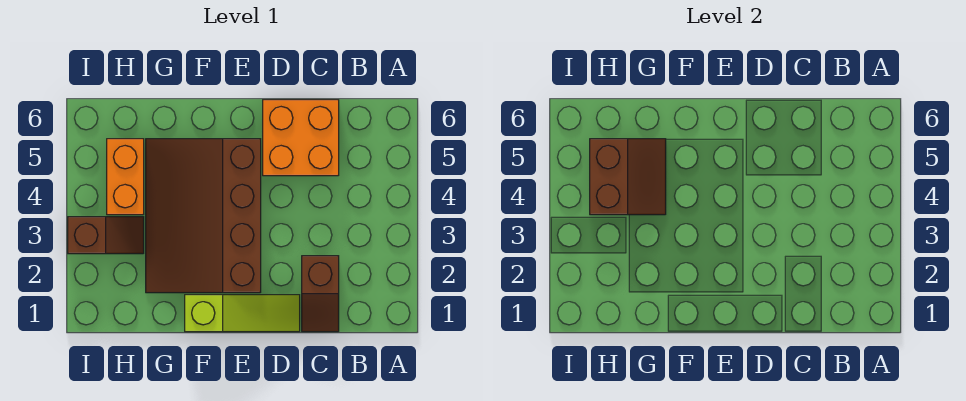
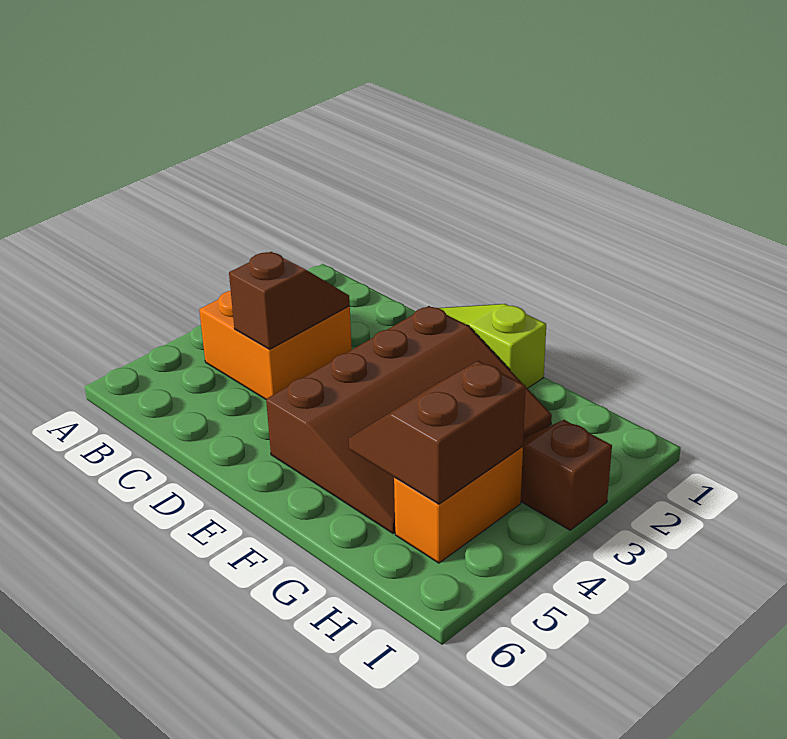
brown 1x2 slope [302,256,339,332] -> brown 1x2 slope moved to [229,252,350,349]
orange 2x2 brick [263,100,339,176] -> orange 2x2 brick moved to [199,291,352,399]

